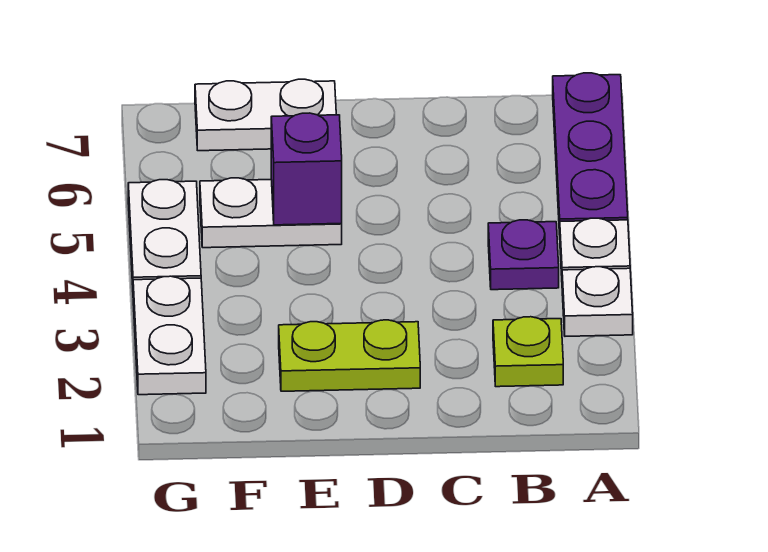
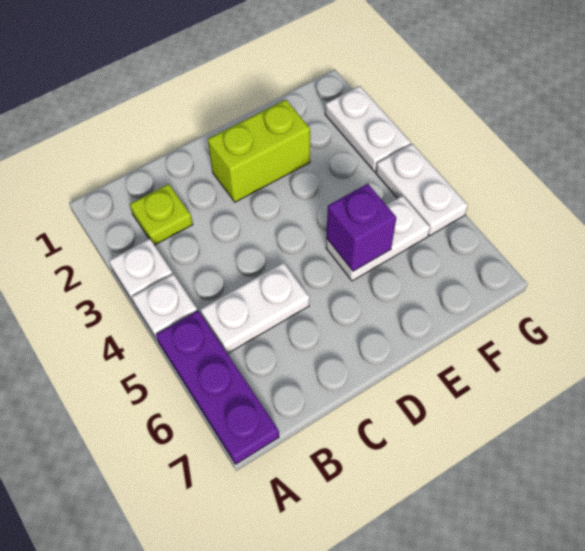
purple 1x1 plate [488,220,559,290] -> none
lime 1x2 plate [279,320,420,391] -> lime 1x2 brick [208,100,310,202]
white 1x2 plate [195,79,336,151] -> white 1x2 plate moved to [200,263,310,354]

